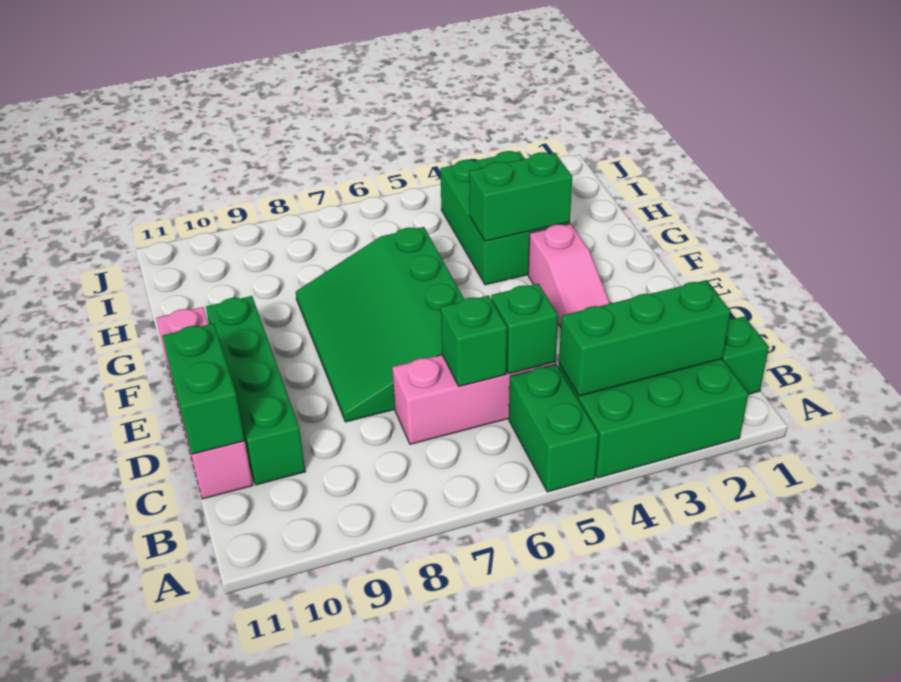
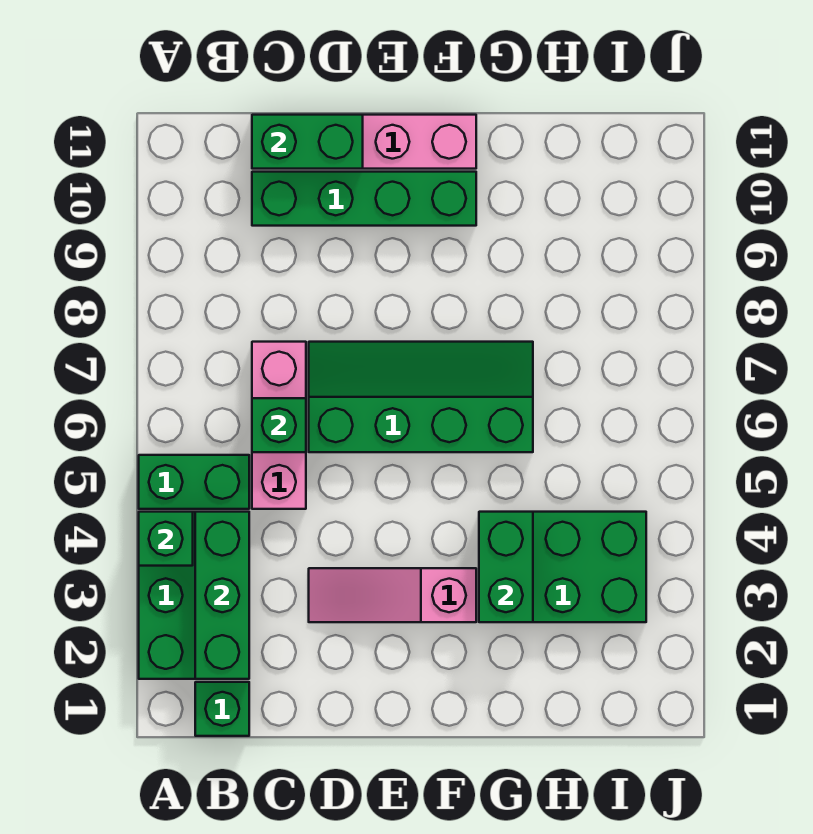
green 1x1 brick [491,284,558,374] -> green 1x1 brick moved to [139,512,193,566]
green 3x4 slope [296,227,464,422] -> green 2x4 slope [309,342,533,452]

